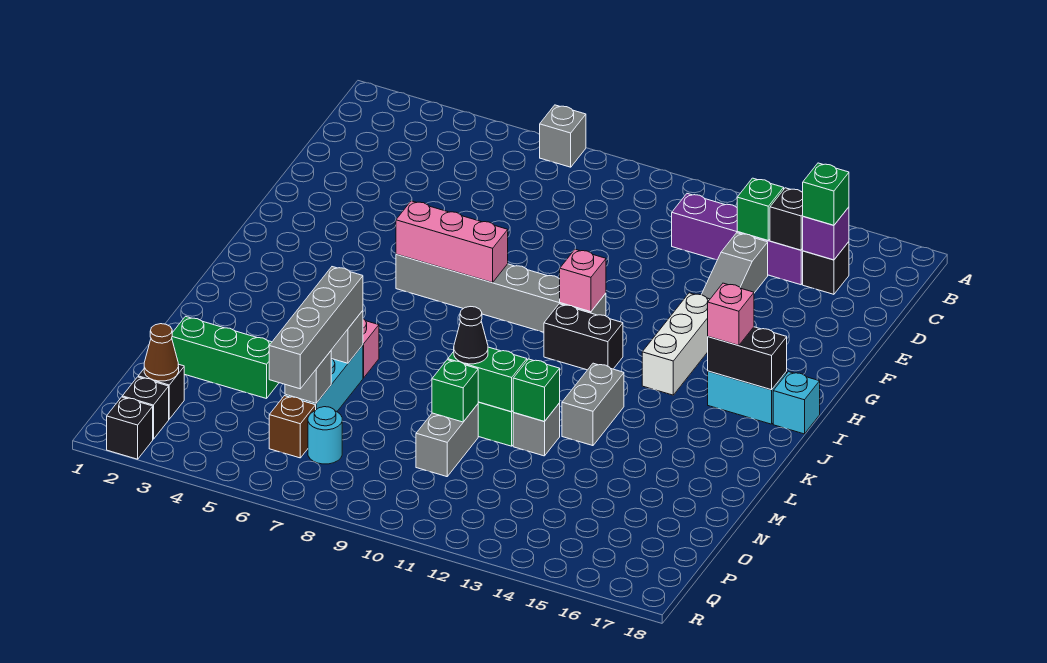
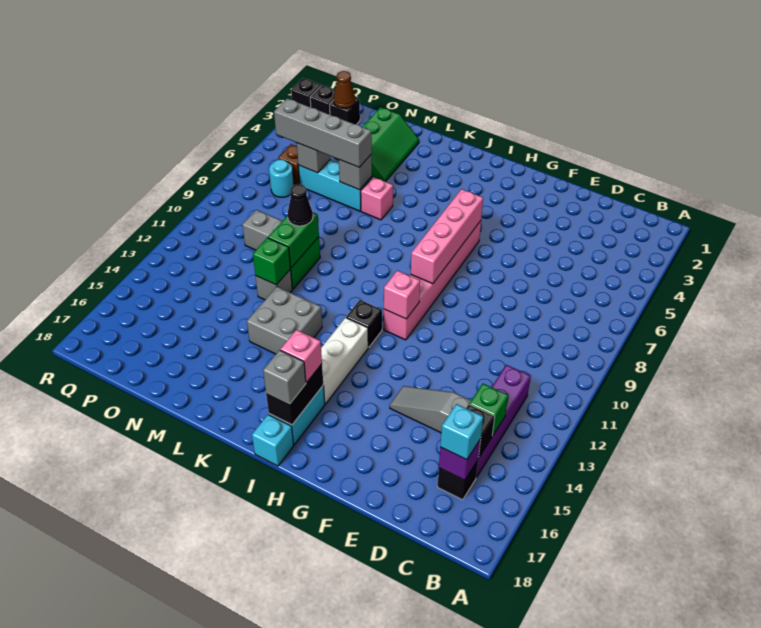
grey 1x1 brick [540,105,586,167] -> grey 1x1 brick moved to [263,350,306,404]
green 1x1 brick [803,163,849,225] -> cyan 1x1 brick [440,404,483,460]
white 1x3 brick [642,293,710,395] -> white 1x3 brick turned to [321,318,368,404]
grey 1x6 brick [396,254,606,332] -> pink 1x6 brick [384,221,481,340]
pink 1x3 brick [396,201,508,283] -> pink 1x4 brick [411,189,483,284]
black 1x2 brick [544,304,623,370] -> black 1x1 brick [346,300,382,347]
grey 1x2 brick [562,363,624,446] -> grey 2x2 brick [247,287,322,354]
green 1x1 brick [432,360,478,422] -> none

